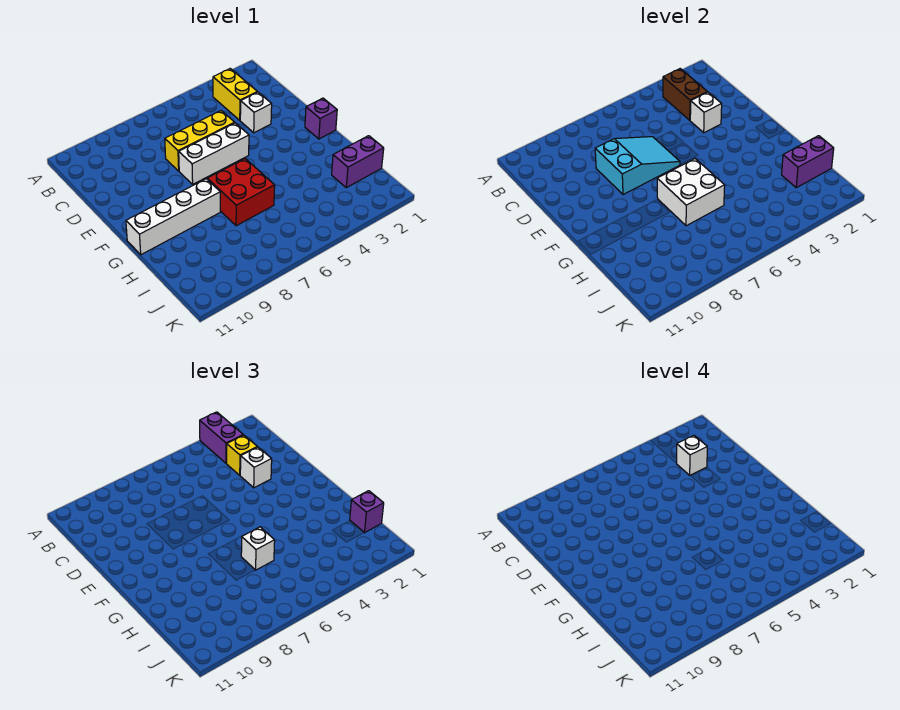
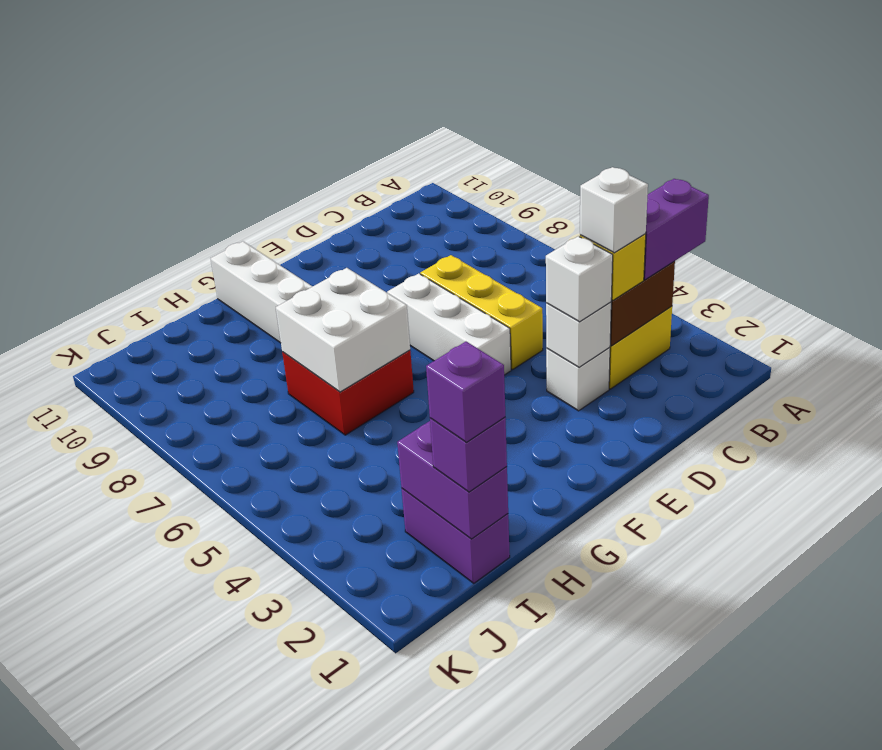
cyan 2x3 slope [595,137,680,195] -> none
purple 1x1 brick [305,98,337,139] -> purple 1x1 brick moved to [426,342,505,442]
white 1x1 brick [241,527,275,570] -> none

